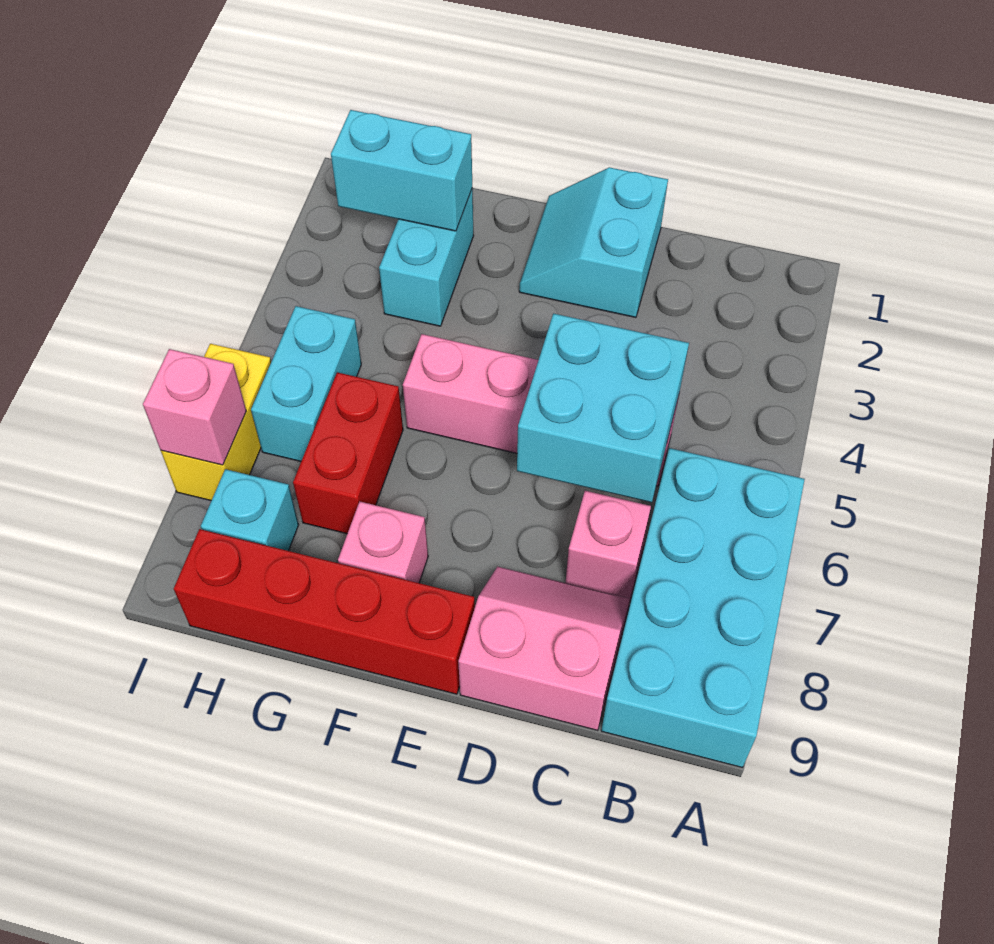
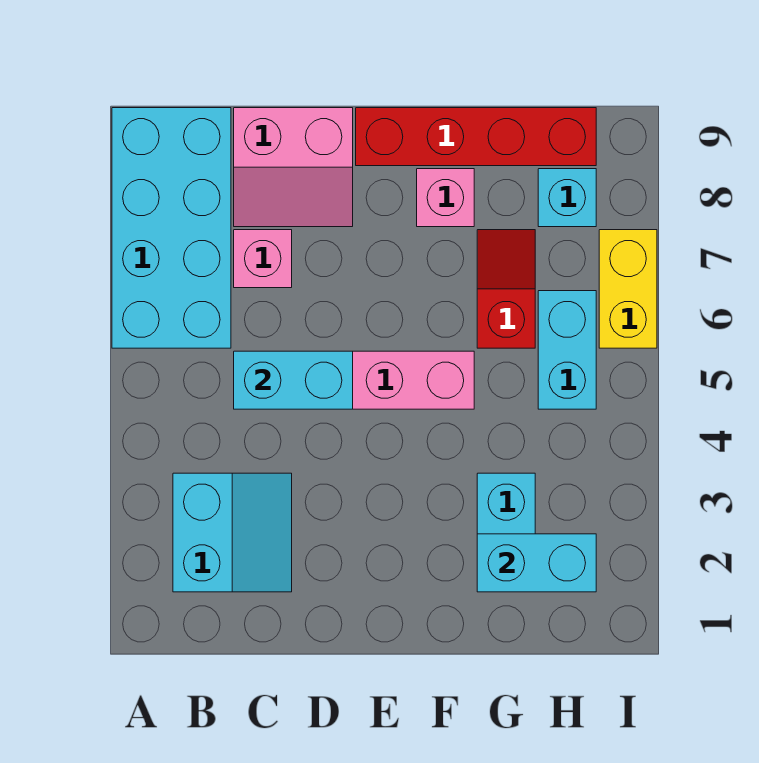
cyan 2x2 brick [517,314,689,503] -> cyan 1x2 brick [234,351,353,409]
cyan 2x2 slope [519,167,668,317] -> cyan 2x2 slope moved to [173,473,292,592]
red 1x2 brick [293,372,403,534] -> red 1x2 slope [477,230,535,348]
pink 1x1 brick [143,349,246,465] -> none

